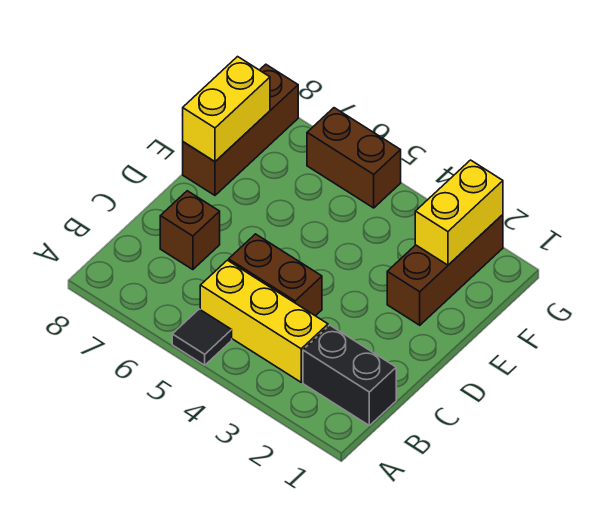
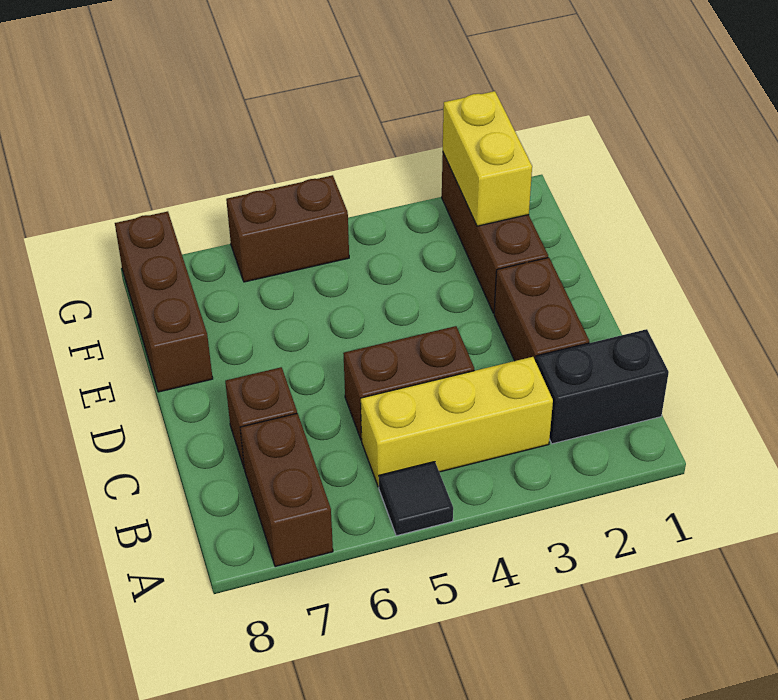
none -> brown 1x2 brick [240,413,333,567]
none -> brown 1x2 brick [494,258,589,361]
yellow 1x2 brick [183,57,270,162] -> none

